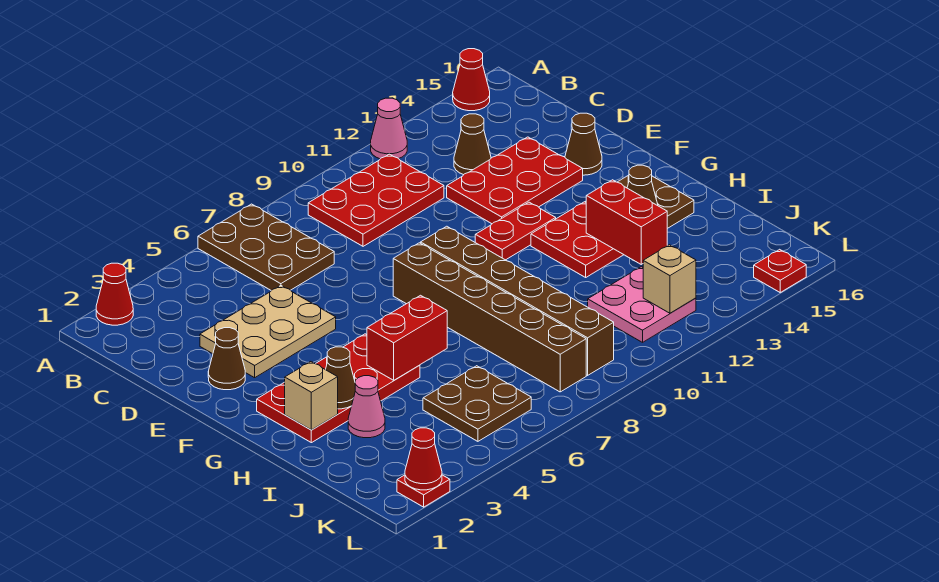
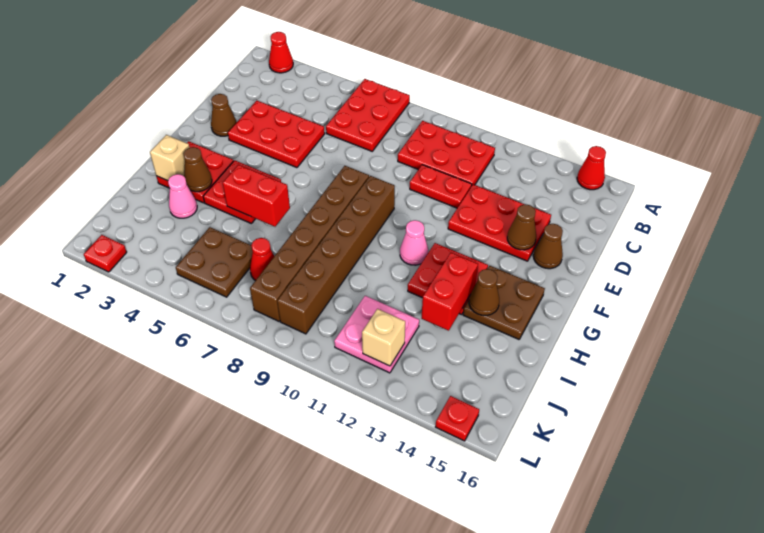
brown 2x3 plate [198,204,334,291] -> red 2x3 plate [326,79,410,151]
pink 1x1 cone [371,98,407,159] -> pink 1x1 cone moved to [400,220,428,265]
brown 1x1 cone [454,114,491,175] -> brown 1x1 cone moved to [507,204,536,250]
tan 2x3 plate [200,286,336,378] -> red 2x3 plate [228,101,325,168]
red 1x2 plate [475,202,556,260] -> red 1x2 plate moved to [410,165,472,208]
red 1x1 cone [405,428,442,490] -> red 1x1 cone moved to [250,238,274,281]

